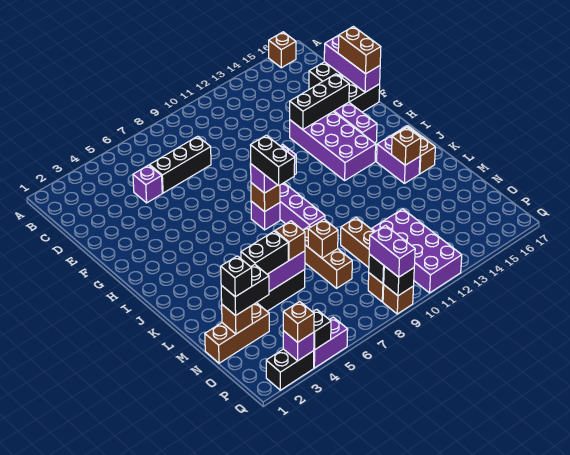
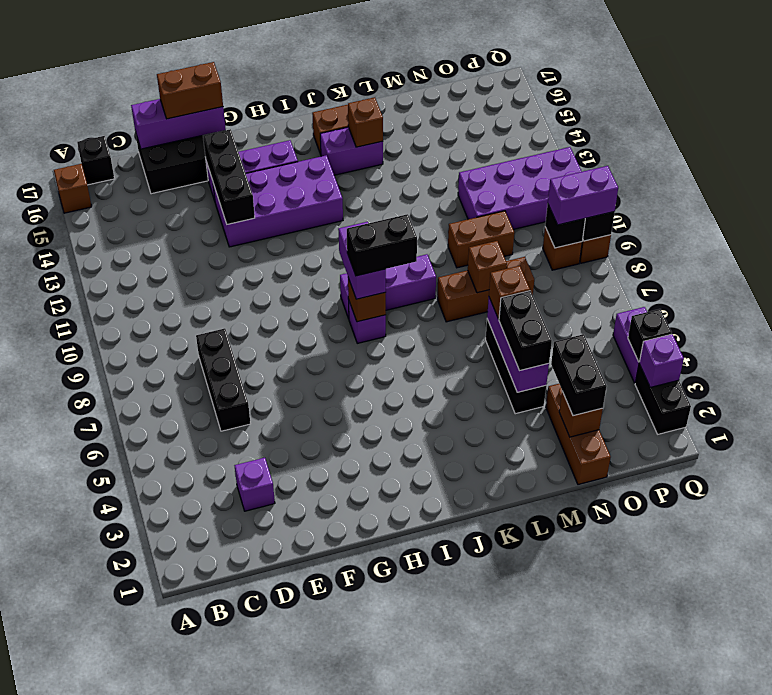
purple 1x1 brick [133,165,162,203] -> purple 1x1 brick moved to [234,458,275,511]
black 1x1 brick [221,256,252,297] -> black 1x1 brick moved to [77,136,115,185]
brown 1x1 brick [283,301,314,342] -> none

